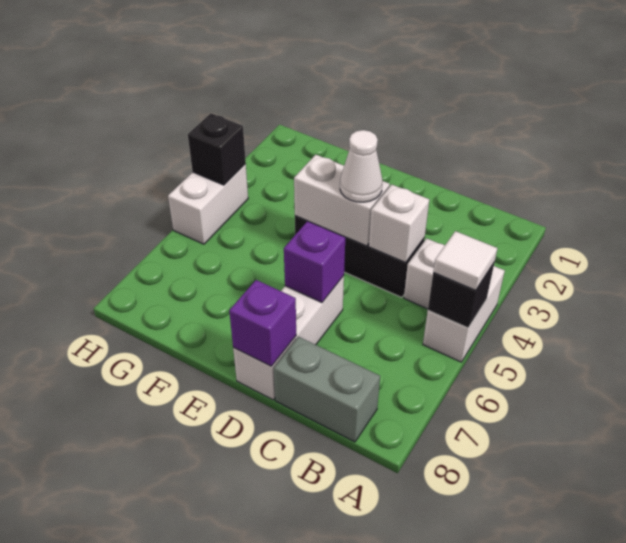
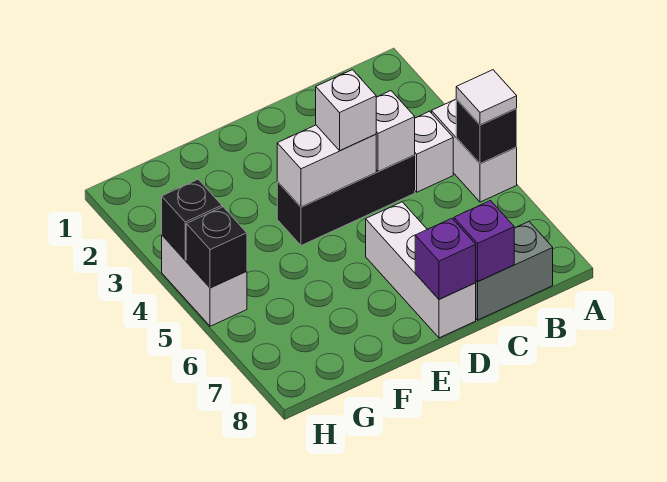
white 1x1 cone [340,130,383,202] -> white 1x1 brick [316,70,376,151]
purple 1x1 brick [284,221,345,302] -> purple 1x1 brick moved to [454,201,514,282]
none -> black 1x1 brick [186,207,247,288]

